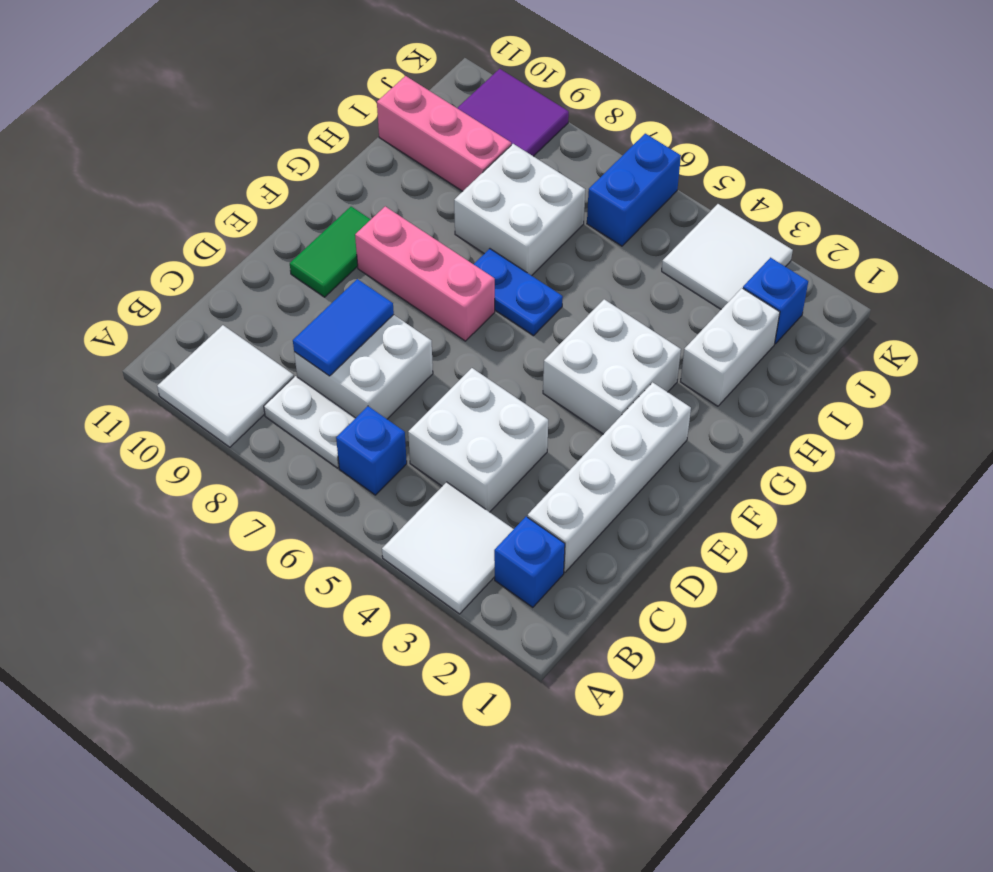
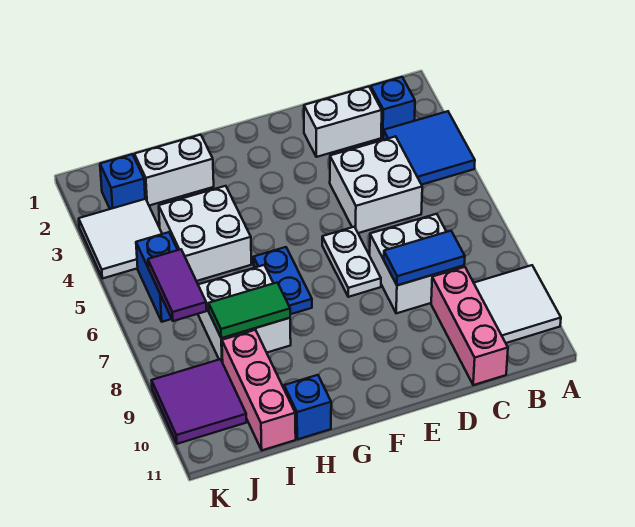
white 2x2 tile [382,482,514,614] -> blue 2x2 tile [383,111,475,185]
blue 1x1 brick [336,406,407,495] -> blue 1x1 brick moved to [284,375,331,439]
white 1x2 plate [264,376,355,468] -> white 1x2 plate moved to [322,227,381,297]
white 1x4 brick [528,382,691,572] -> white 1x2 brick [304,87,382,157]
green 1x2 tile [290,207,371,297] -> green 1x2 tile moved to [209,283,290,338]
white 2x2 brick [543,299,681,434] -> white 2x2 brick moved to [159,186,251,281]
pink 1x3 brick [355,206,495,341] -> pink 1x3 brick moved to [431,267,508,385]
blue 1x2 brick [587,134,681,246] -> blue 1x2 brick turned to [136,232,177,322]
none -> purple 1x2 tile [148,249,207,321]

